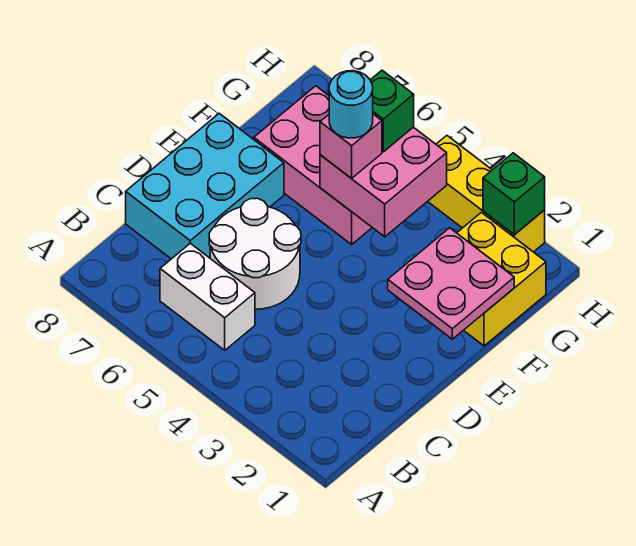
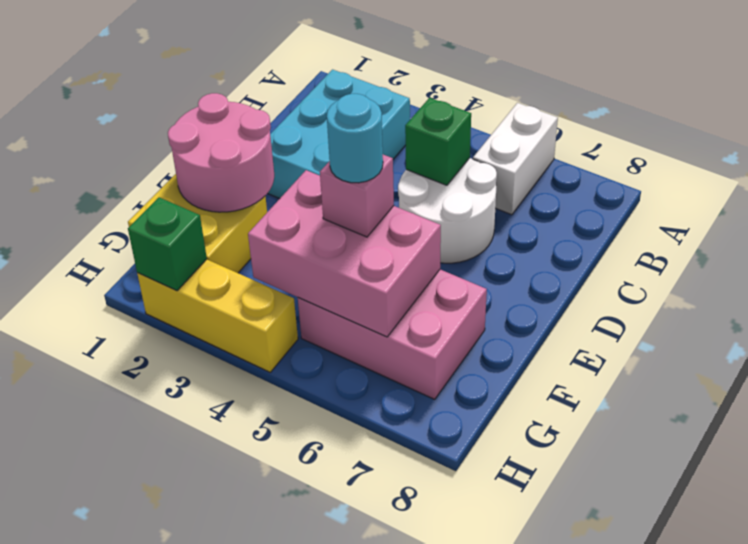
white 1x2 brick [160,243,255,350] -> white 1x2 brick turned to [473,103,558,215]
cyan 2x3 brick [126,113,284,259] -> cyan 2x3 brick moved to [267,70,410,199]
pink 2x2 plate [388,228,514,339] -> pink 2x2 round brick [168,93,274,212]
pink 2x2 brick [320,127,447,237] -> pink 2x3 brick [248,170,441,337]
green 1x1 brick [371,70,414,152] -> green 1x1 brick moved to [405,98,471,185]

